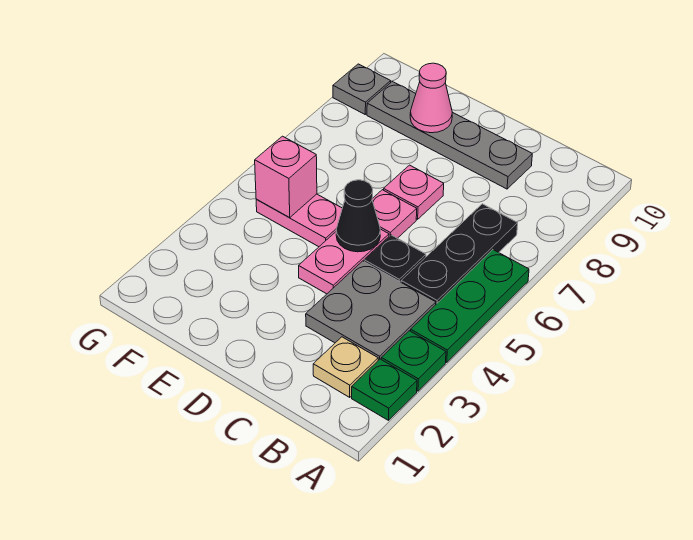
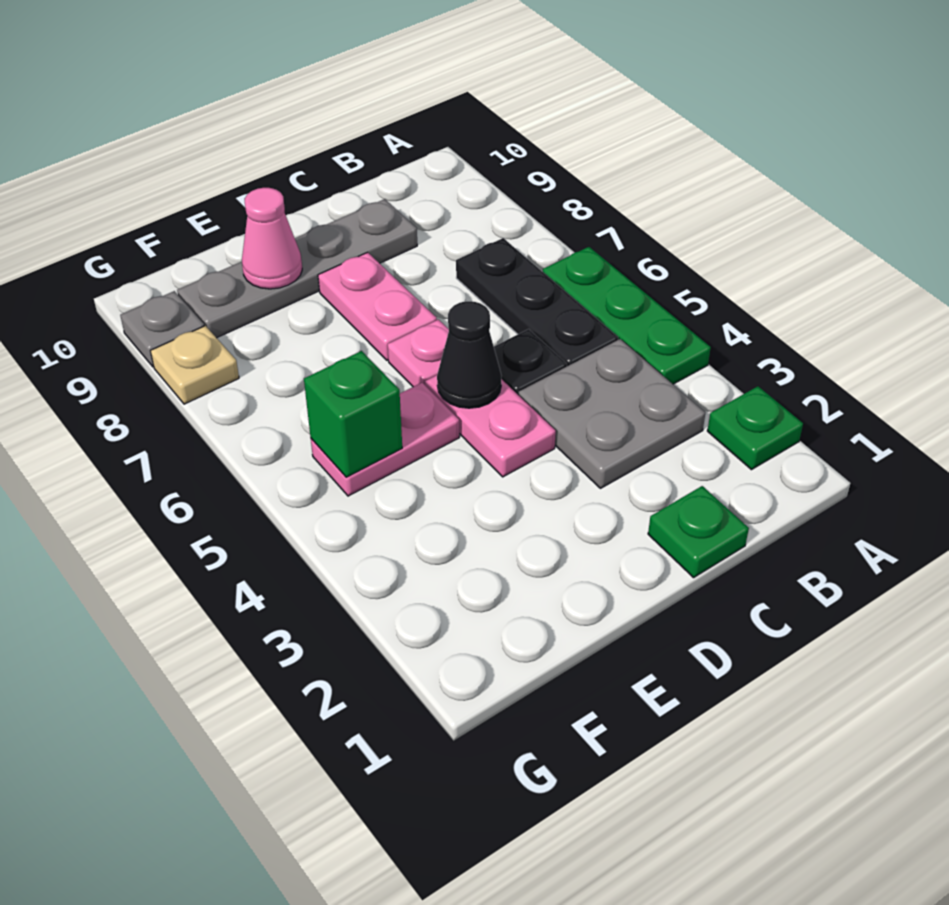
green 1x1 plate [381,331,446,391] -> green 1x1 plate moved to [648,486,749,578]
tan 1x1 plate [313,337,378,397] -> tan 1x1 plate moved to [151,326,239,404]
pink 1x1 plate [384,165,444,219] -> pink 1x2 plate [318,252,437,360]
pink 1x1 brick [255,136,317,218] -> green 1x1 brick [304,351,402,477]

